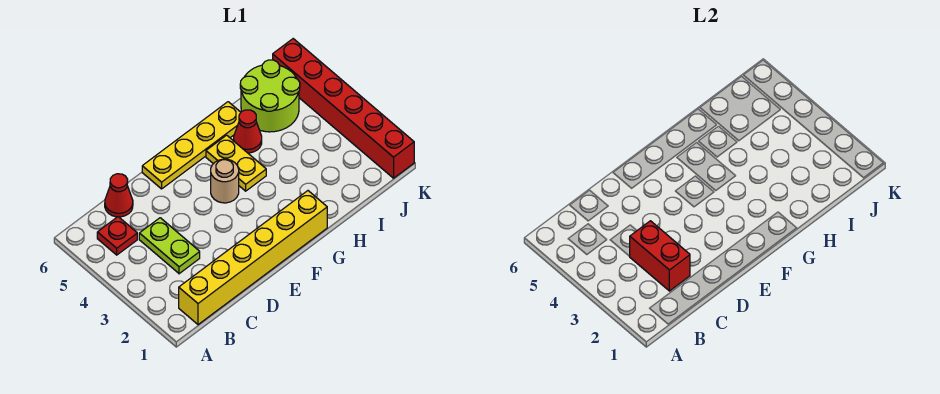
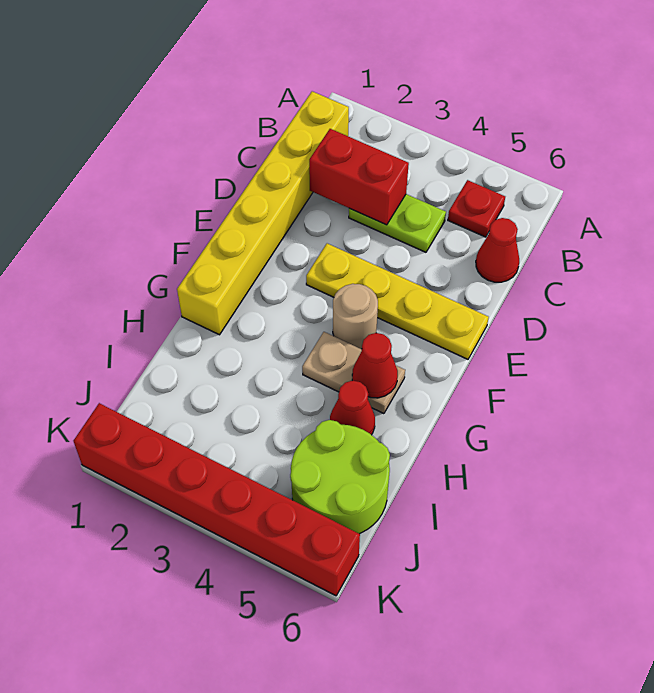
yellow 1x4 plate [142,102,241,189] -> yellow 1x4 plate turned to [306,243,489,359]
yellow 1x2 plate [206,135,266,191] -> tan 1x2 plate [302,332,405,414]
none -> red 1x1 cone [352,333,398,398]

